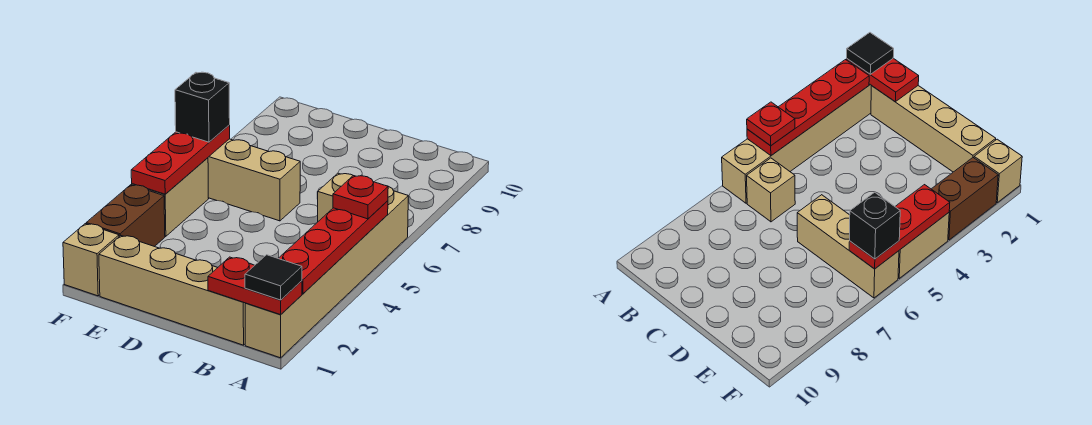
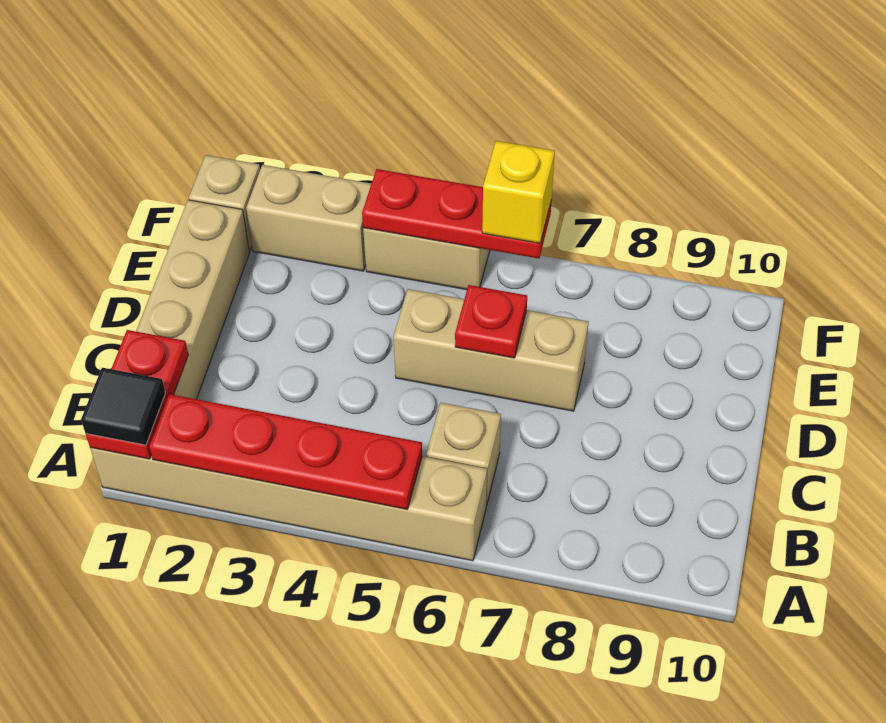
red 1x1 plate [333,176,388,219] -> red 1x1 plate moved to [455,285,527,358]
tan 1x3 brick [208,139,300,221] -> tan 1x3 brick turned to [393,289,589,411]
brown 1x2 brick [86,185,165,247] -> tan 1x2 brick [246,165,371,271]
black 1x1 brick [175,72,230,142] -> yellow 1x1 brick [482,141,555,243]

